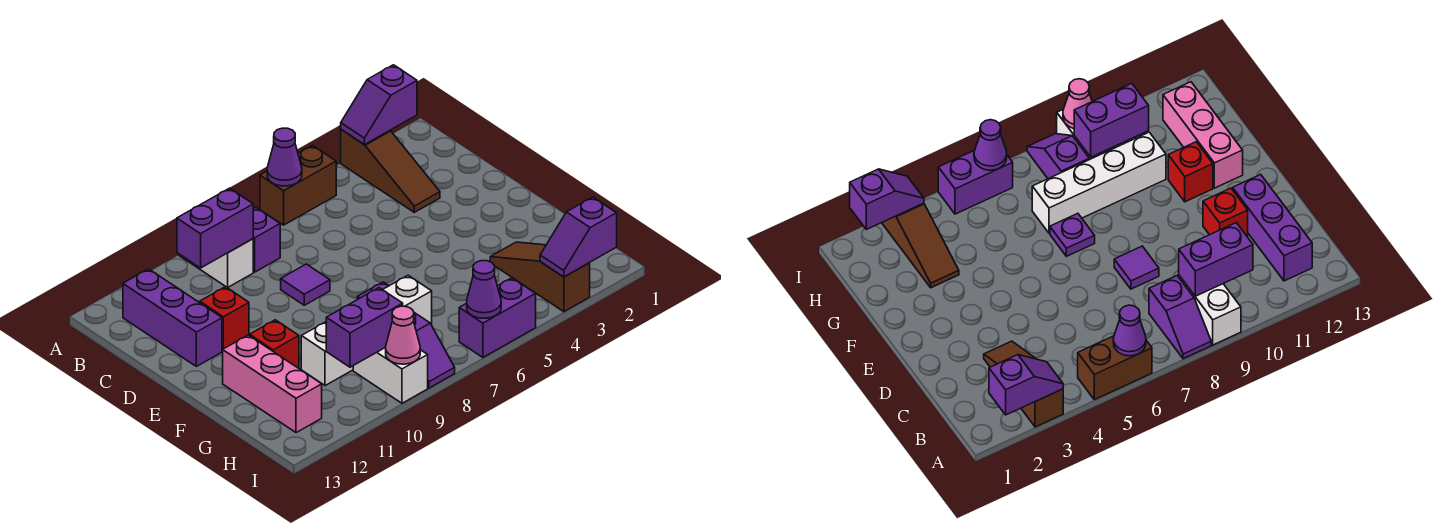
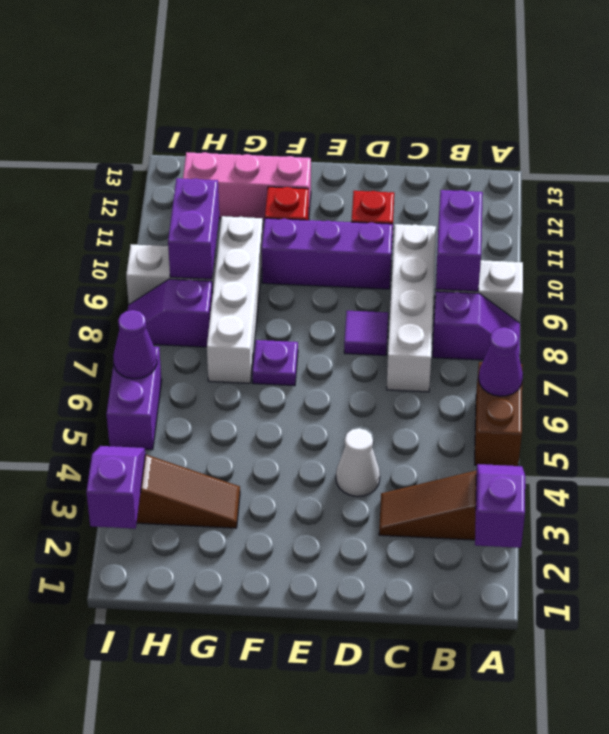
purple 1x3 brick [123,269,222,366] -> purple 1x3 brick moved to [262,218,393,289]
none -> white 1x4 brick [387,224,436,392]
none -> white 1x1 cone [336,428,380,496]
pink 1x1 cone [386,306,420,364] -> none

